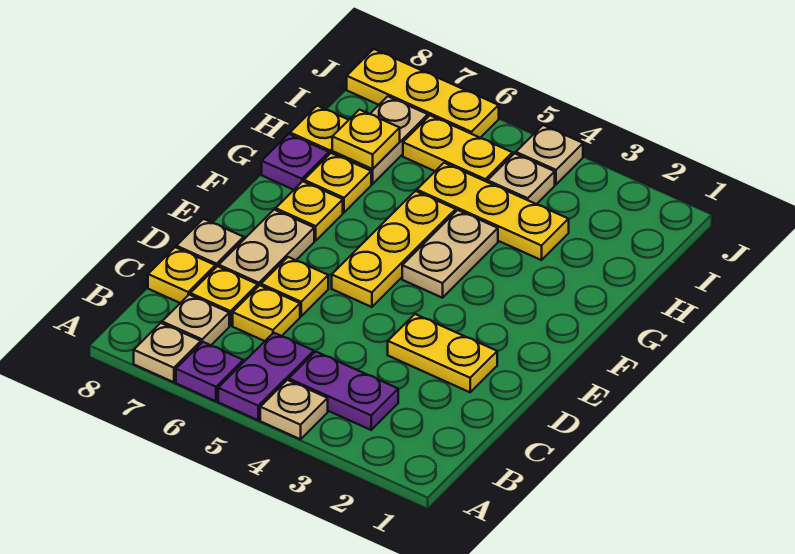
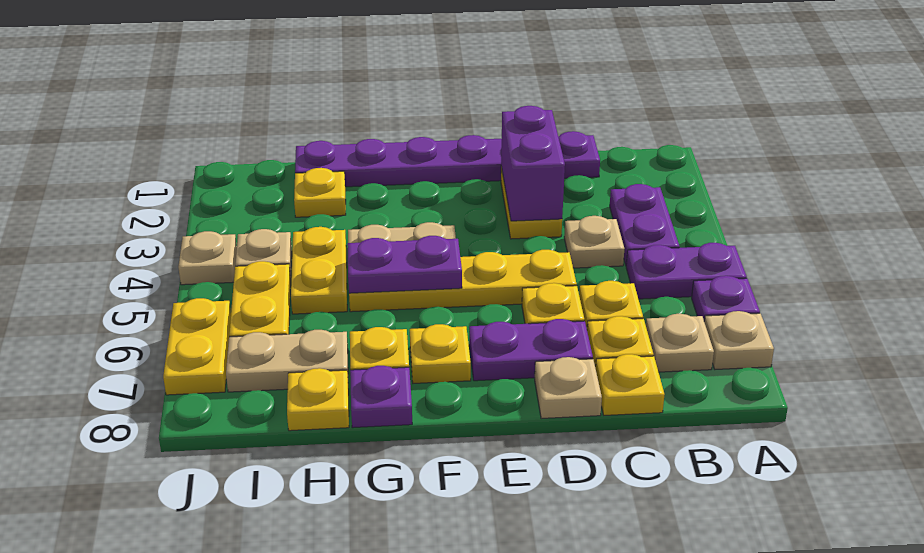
tan 1x1 plate [260,380,328,439] -> tan 1x1 plate moved to [564,216,624,268]
none -> purple 1x6 plate [295,131,600,187]
none -> purple 1x2 brick [501,106,565,221]
tan 1x2 plate [219,210,314,286] -> purple 1x2 plate [469,319,593,381]
yellow 1x3 plate [332,191,456,307] -> yellow 1x4 plate [349,250,577,312]
none -> purple 1x2 plate [347,236,462,293]
yellow 1x3 plate [417,163,569,260] -> yellow 1x2 plate [291,227,347,314]
yellow 1x1 plate [332,110,400,169] -> yellow 1x1 plate moved to [294,168,346,217]
yellow 1x3 plate [347,49,499,138] -> yellow 1x2 plate [163,298,231,395]

